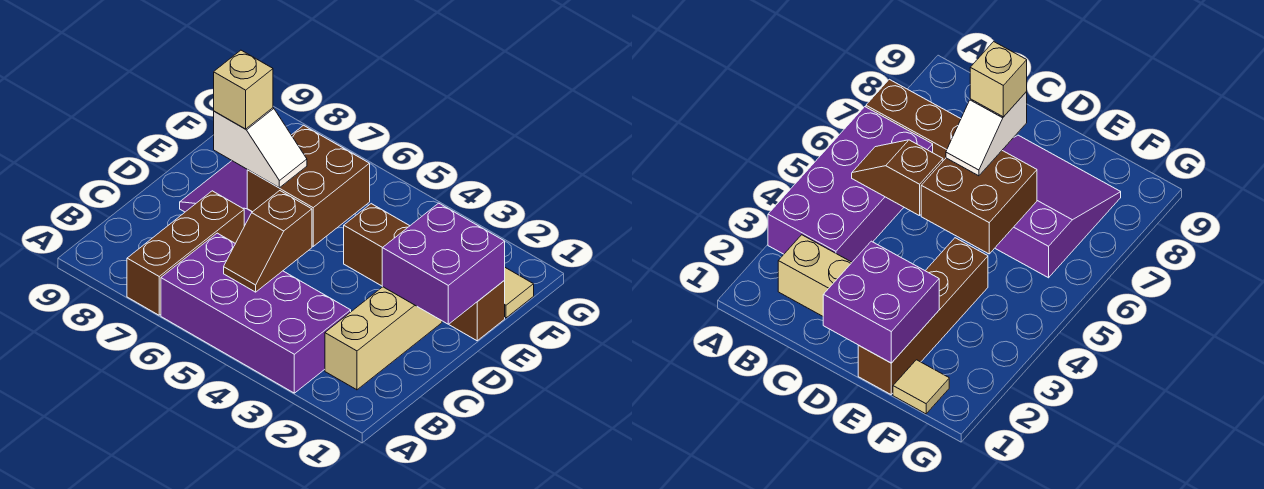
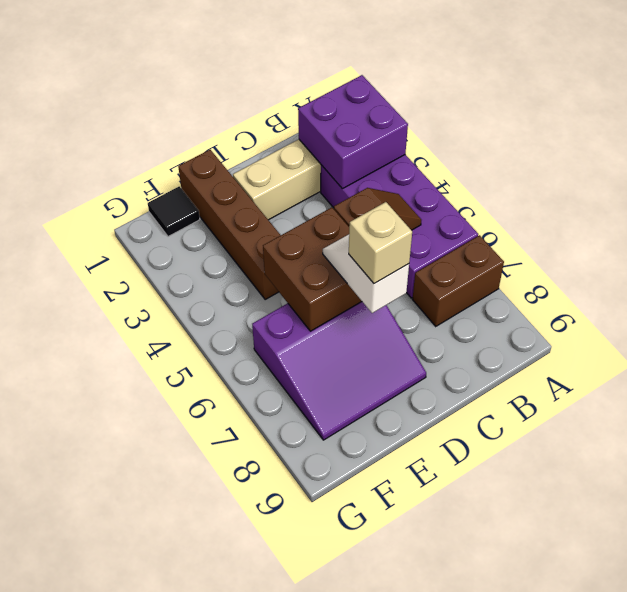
brown 1x3 brick [127,191,244,315] -> brown 1x2 brick [412,235,504,326]
purple 2x2 brick [382,203,505,324] -> purple 2x2 brick moved to [298,75,408,189]
tan 1x1 tile [504,268,534,318] -> black 1x1 tile [148,186,200,237]

